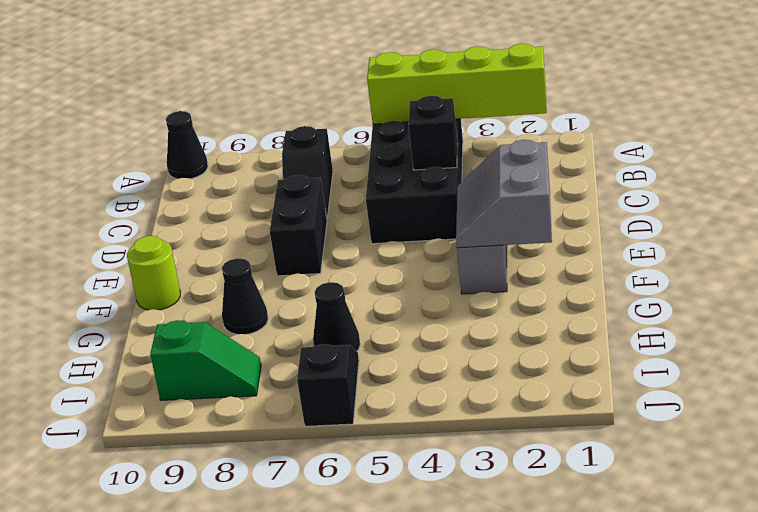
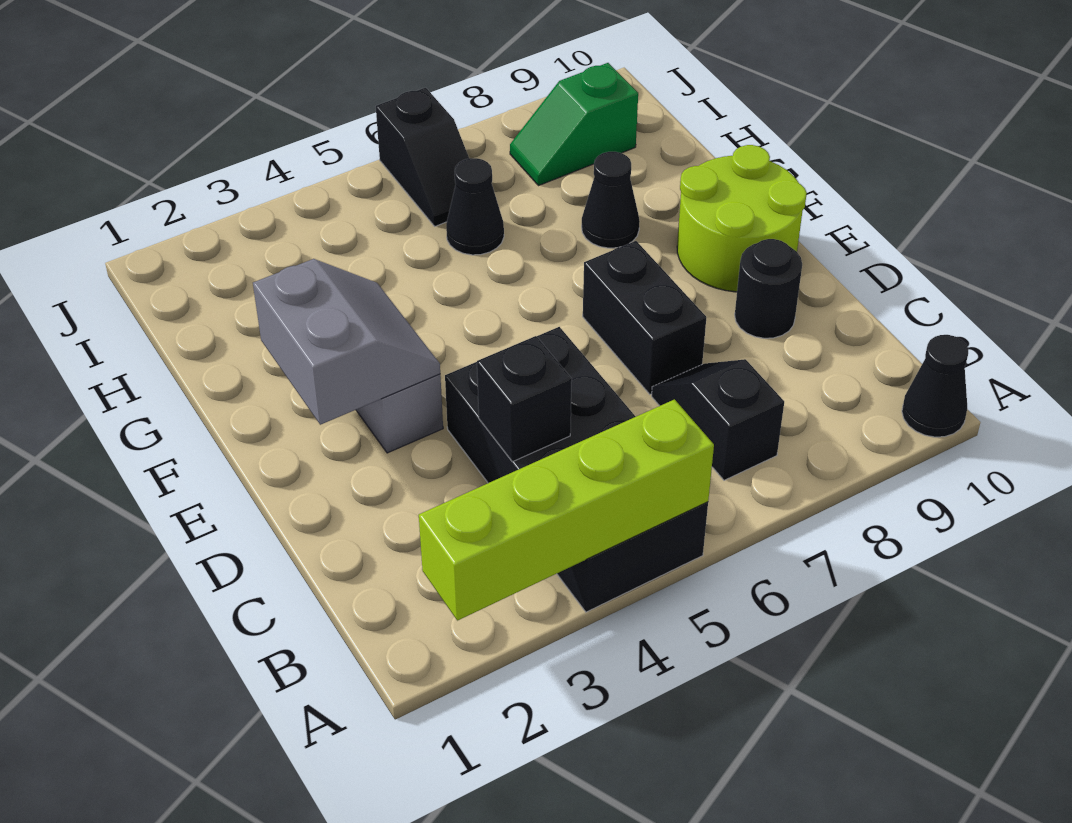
none -> black 1x1 round brick [735,239,802,338]
lime 1x1 round brick [127,236,180,310] -> lime 2x2 round brick [677,145,807,292]

